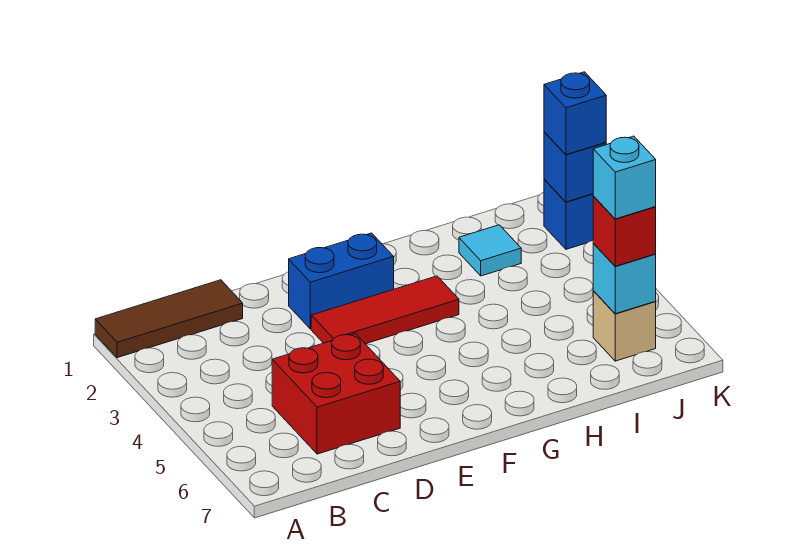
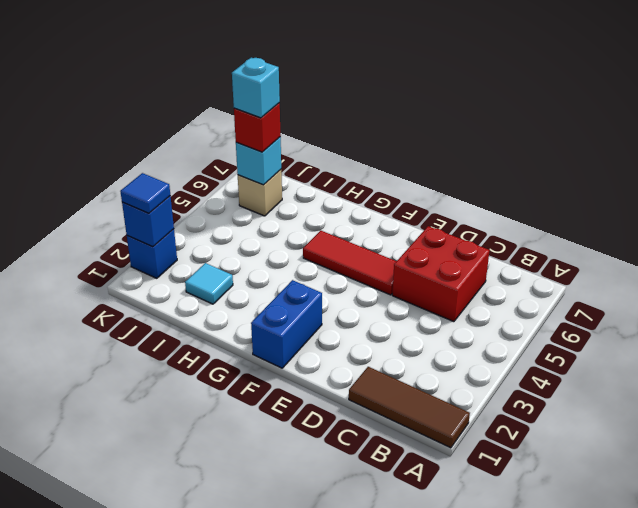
blue 1x2 brick [289,233,394,329] -> blue 1x2 brick turned to [251,280,322,368]
red 1x3 tile [311,276,459,344] -> red 1x3 tile moved to [303,231,397,295]
blue 1x1 brick [544,72,606,155] -> blue 1x1 tile [120,173,170,213]

